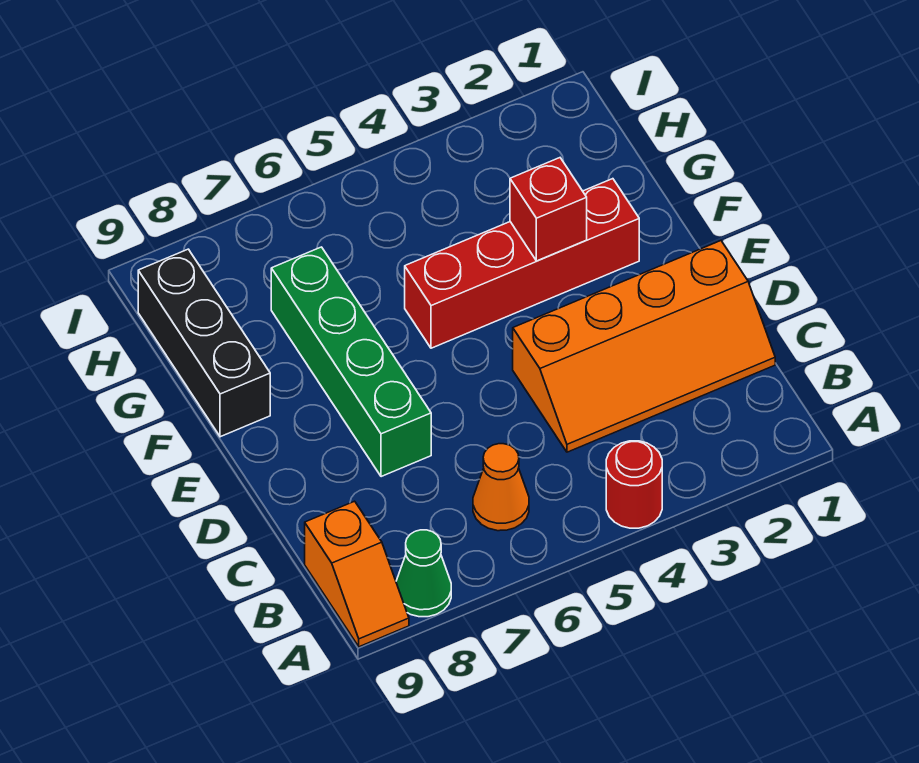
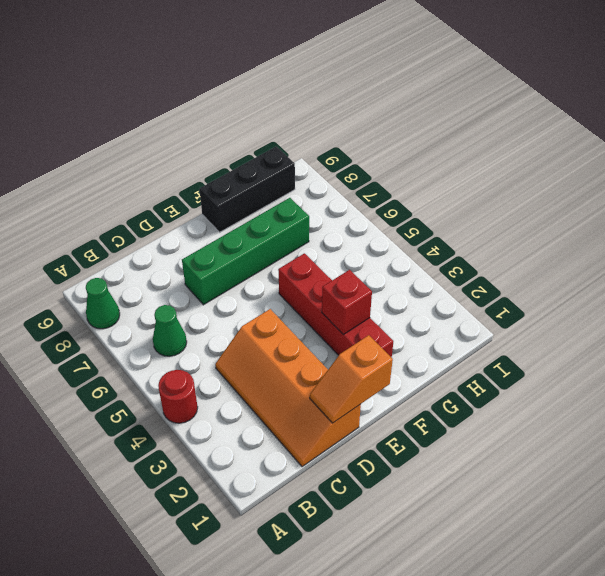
orange 1x2 slope [305,501,409,647] -> orange 1x2 slope moved to [310,335,393,423]
orange 1x1 cone [473,444,529,531] -> green 1x1 cone [153,305,187,356]

